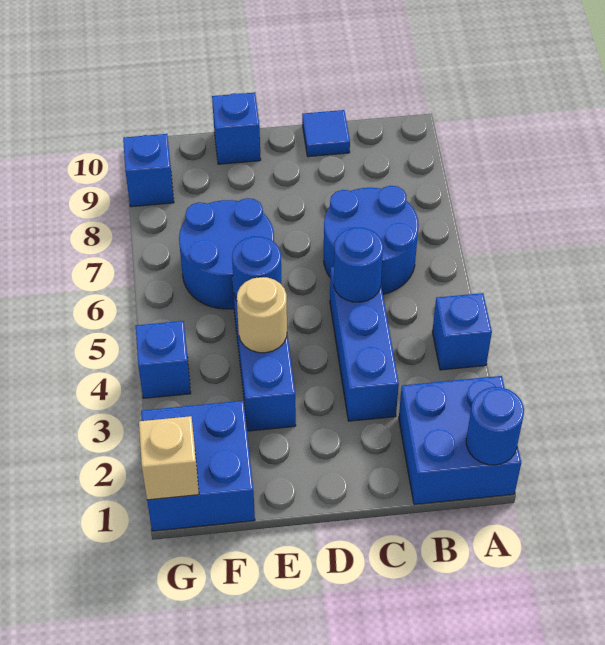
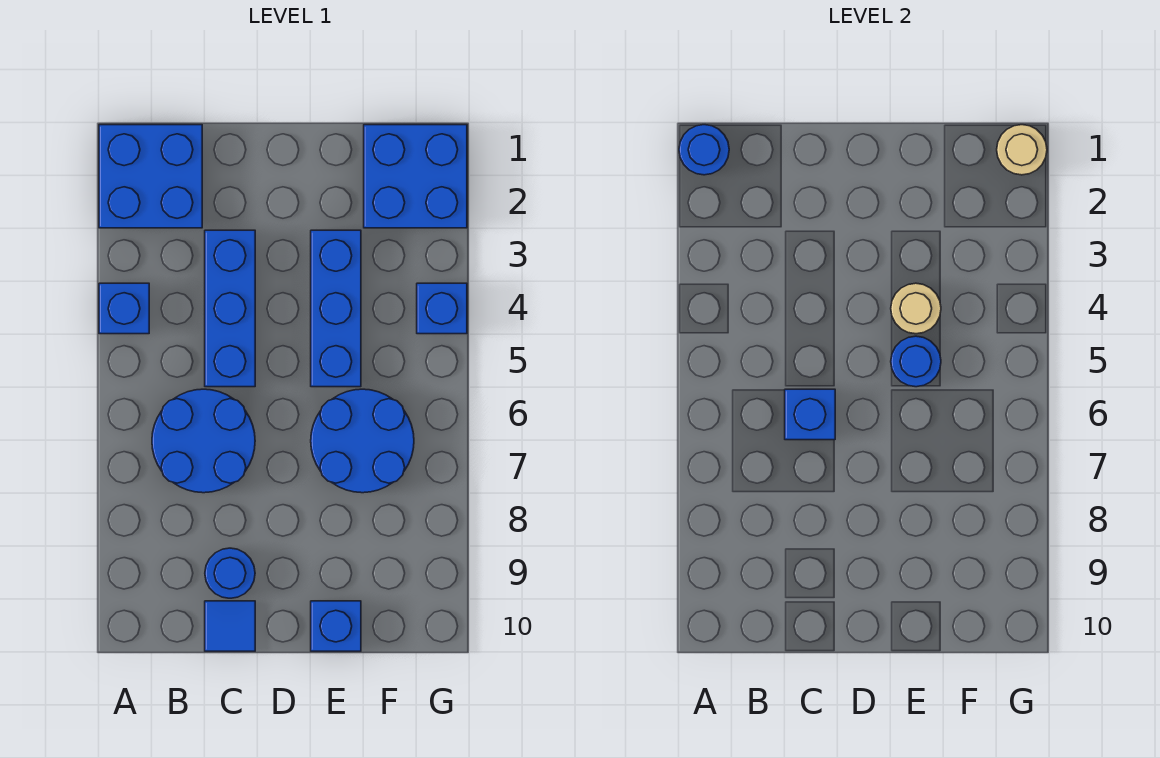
blue 1x1 round brick [334,228,383,302] -> blue 1x1 round brick moved to [205,548,255,598]
tan 1x1 brick [139,416,199,500] -> tan 1x1 round brick [997,125,1047,175]
blue 1x1 brick [123,134,174,207] -> blue 1x1 brick moved to [785,389,835,440]

